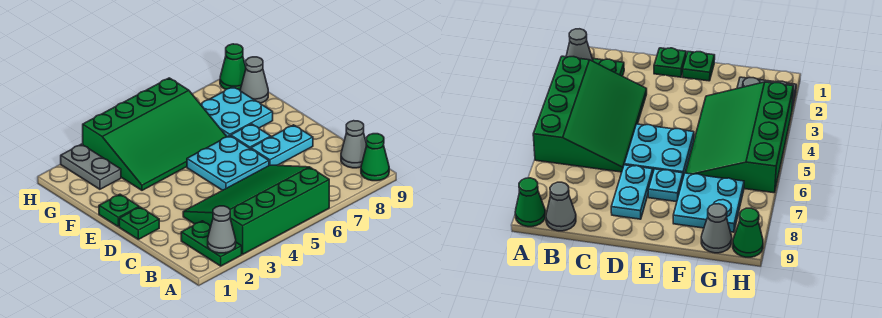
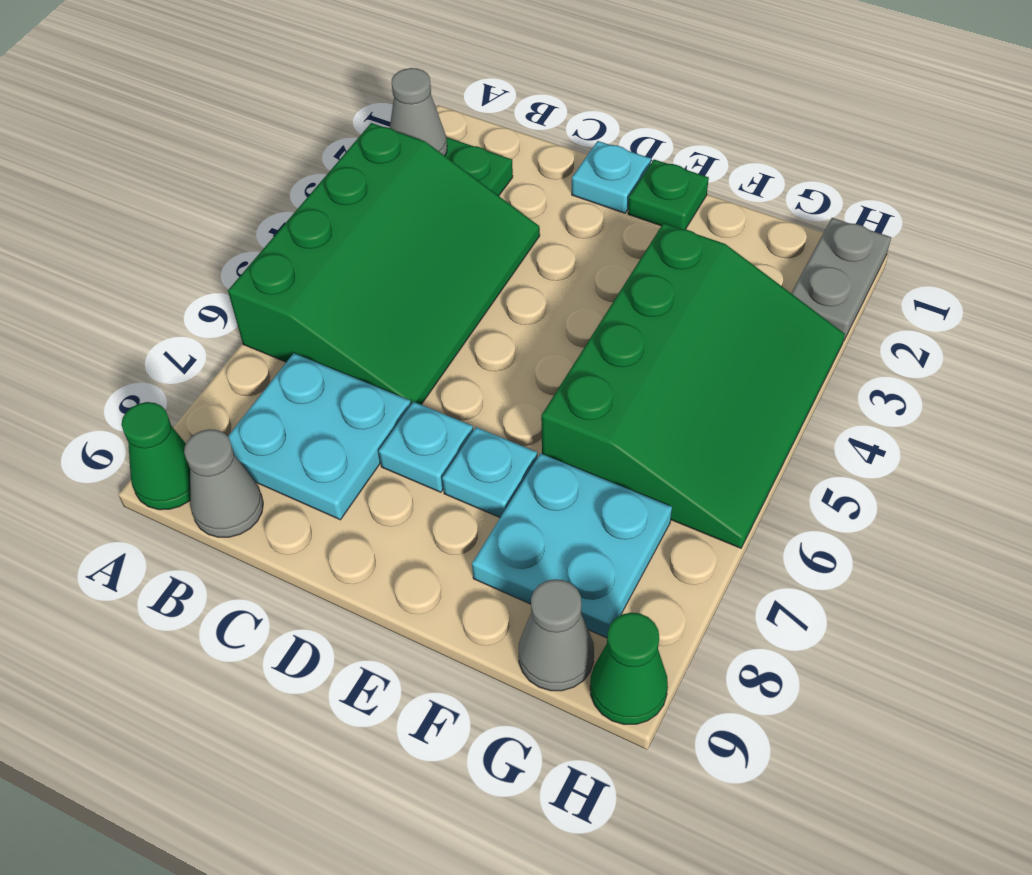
green 1x1 plate [119,207,159,239] -> cyan 1x1 plate [572,141,651,213]
cyan 2x2 plate [187,136,269,190] -> cyan 2x2 plate moved to [228,353,411,520]
cyan 1x2 plate [251,125,313,165] -> cyan 1x1 plate [379,402,473,492]
green 3x4 slope [83,78,227,190] -> green 3x4 slope turned to [541,223,845,548]
grey 1x2 plate [61,144,121,189] -> grey 1x2 plate turned to [791,218,891,341]

